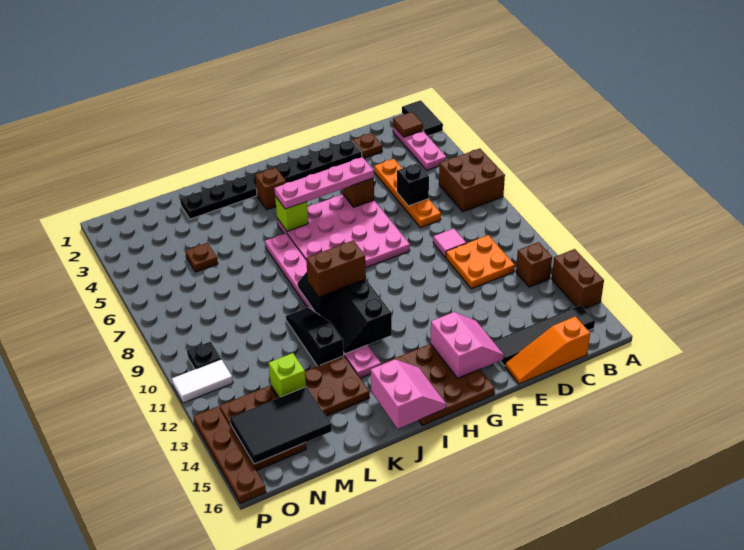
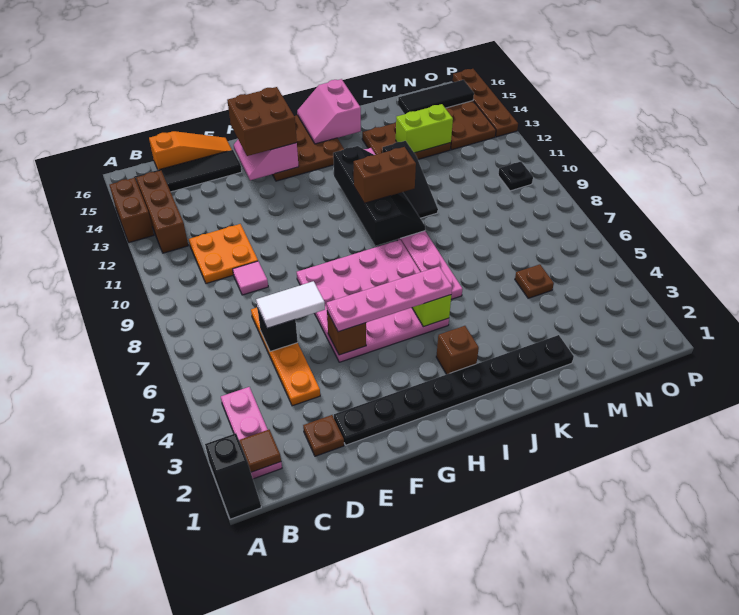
black 1x2 tile [402,100,443,136] -> black 1x2 slope [205,433,261,519]
brown 2x2 brick [439,149,505,212] -> brown 2x2 brick moved to [227,87,297,156]
brown 1x1 brick [516,242,552,287] -> brown 1x3 brick [136,171,188,253]
lime 1x1 brick [269,353,306,397] -> lime 1x2 brick [396,104,453,153]
black 2x3 tile [230,387,332,464] -> black 1x3 tile [398,80,474,114]
white 1x2 tile [172,359,233,403] -> white 1x2 tile moved to [256,281,325,328]

